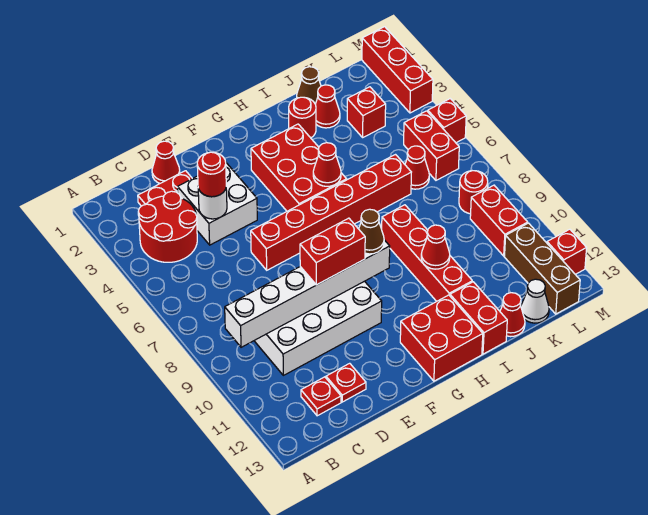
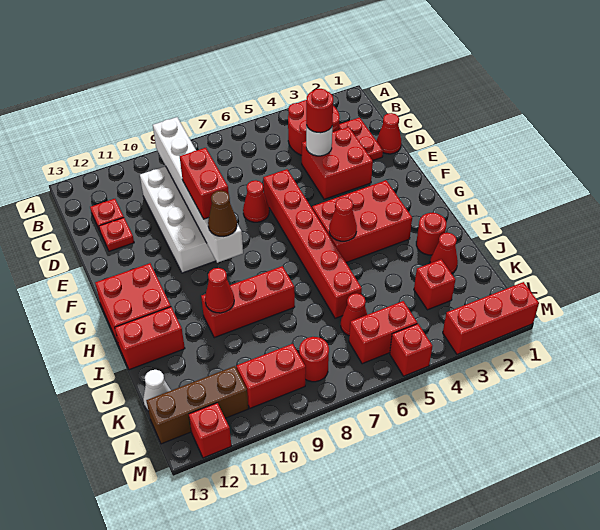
white 2x2 brick [178,163,257,245] -> red 2x2 brick [302,127,373,199]
red 1x4 brick [382,205,472,301] -> red 1x3 brick [201,266,295,338]
brown 1x1 cone [297,67,321,104] -> none
red 1x1 cone [500,293,525,337] -> red 1x1 cone moved to [243,180,269,222]

